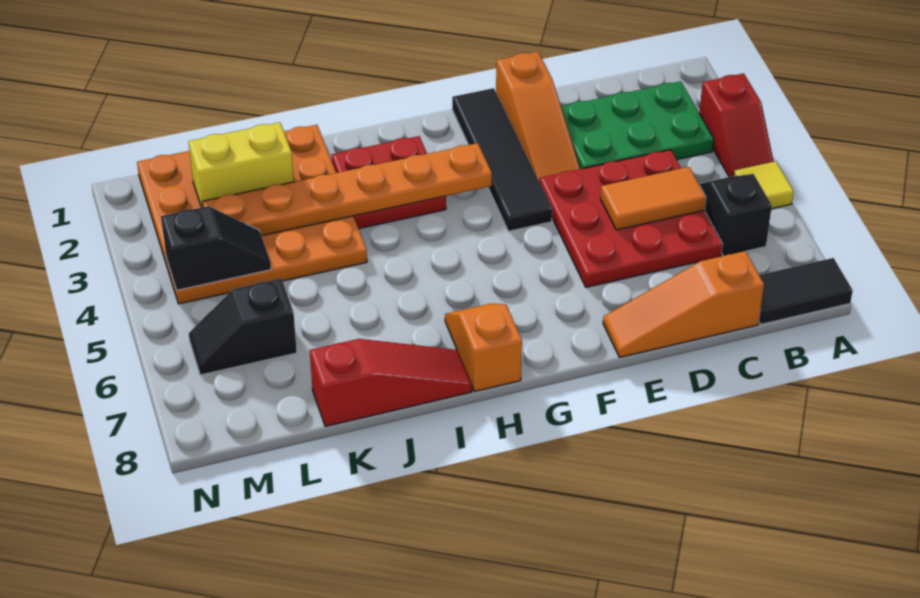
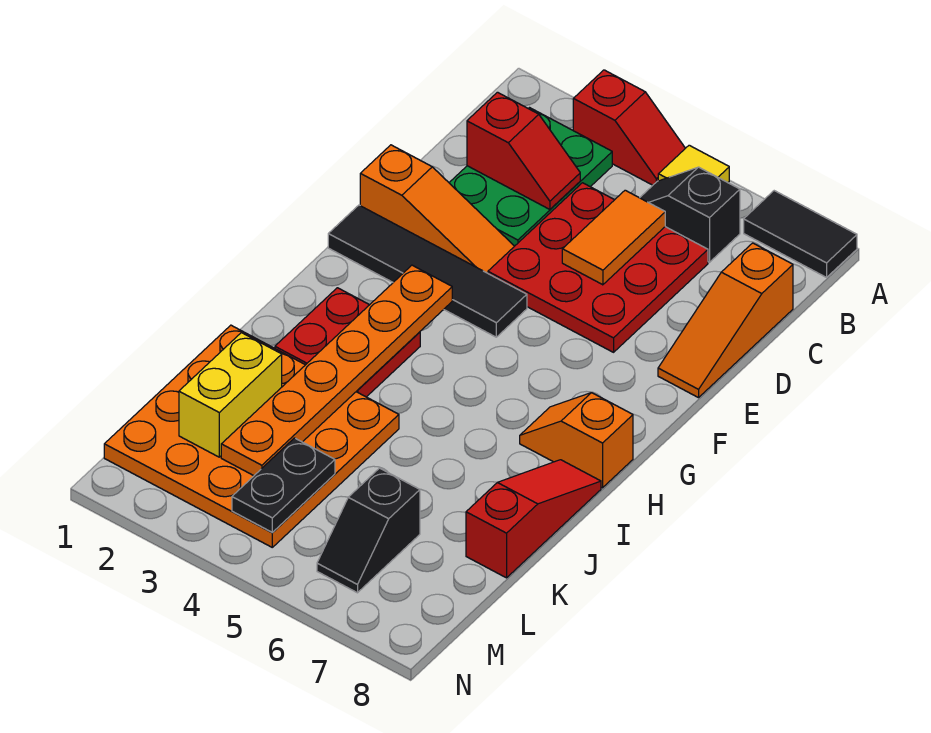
black 1x2 tile [759,258,853,324] -> black 1x2 tile turned to [744,191,857,277]
none -> red 1x2 slope [467,92,580,209]
black 1x2 slope [161,206,271,290] -> black 1x2 plate [232,438,335,533]

